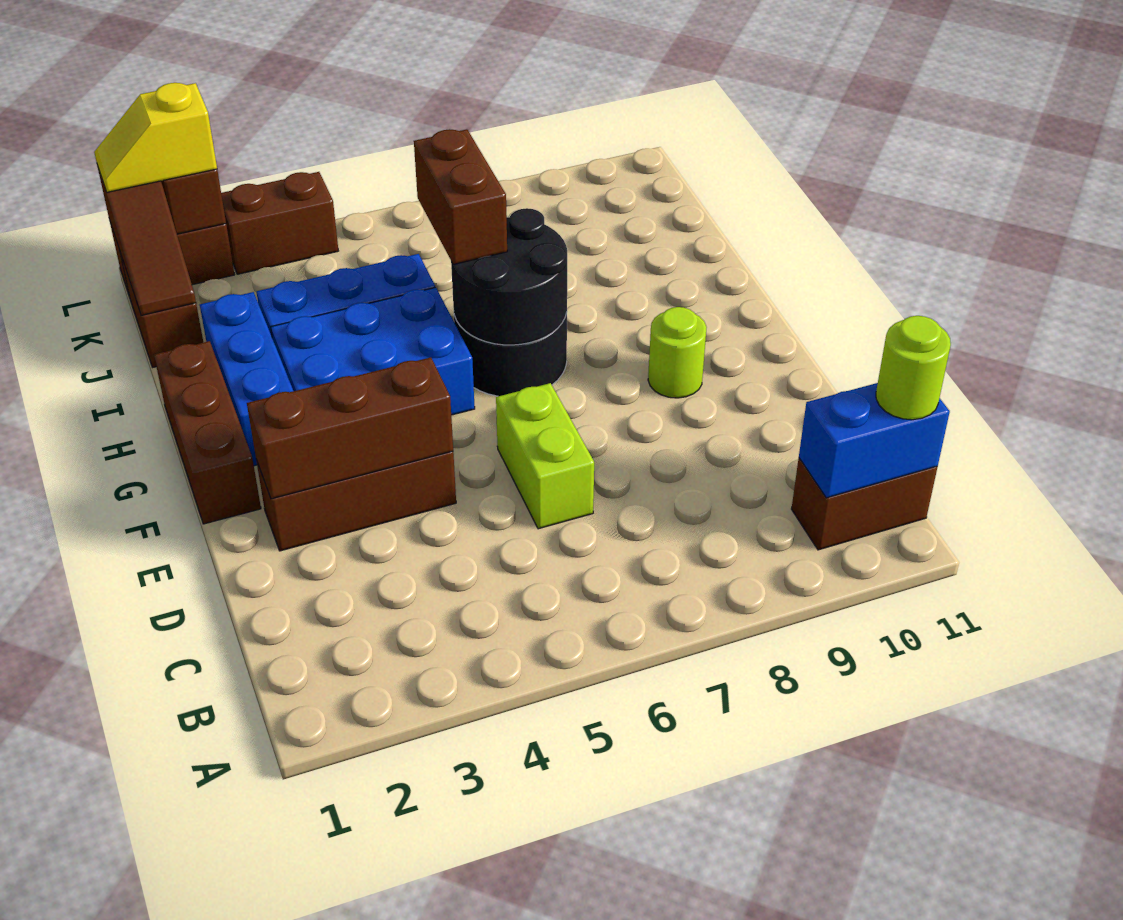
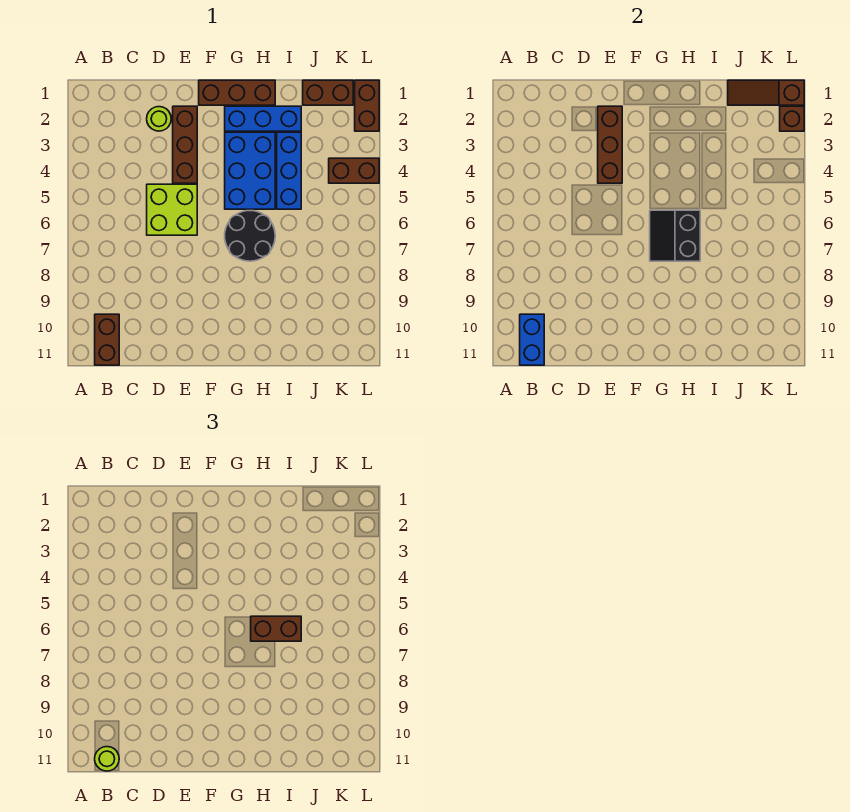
lime 1x2 brick [496,383,594,529] -> lime 2x2 brick [147,184,197,235]
lime 1x1 round brick [648,307,707,398] -> lime 1x1 round brick moved to [147,107,171,131]
black 2x2 round brick [451,208,567,345] -> black 2x2 slope [650,210,700,261]
yellow 1x2 slope [94,83,217,192] -> none
brown 1x2 brick [221,172,338,274] -> brown 1x2 brick turned to [329,158,379,183]

